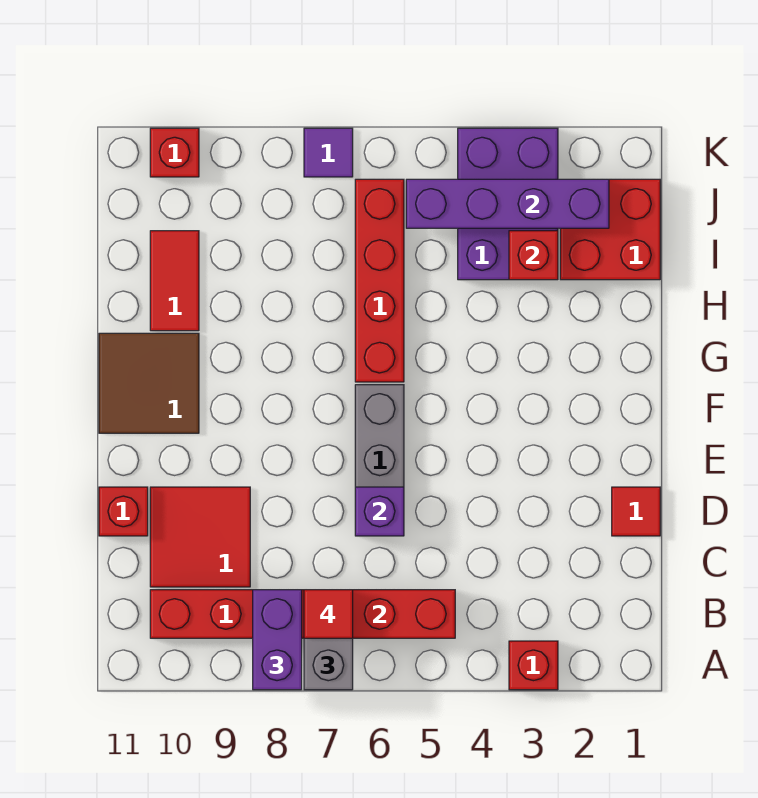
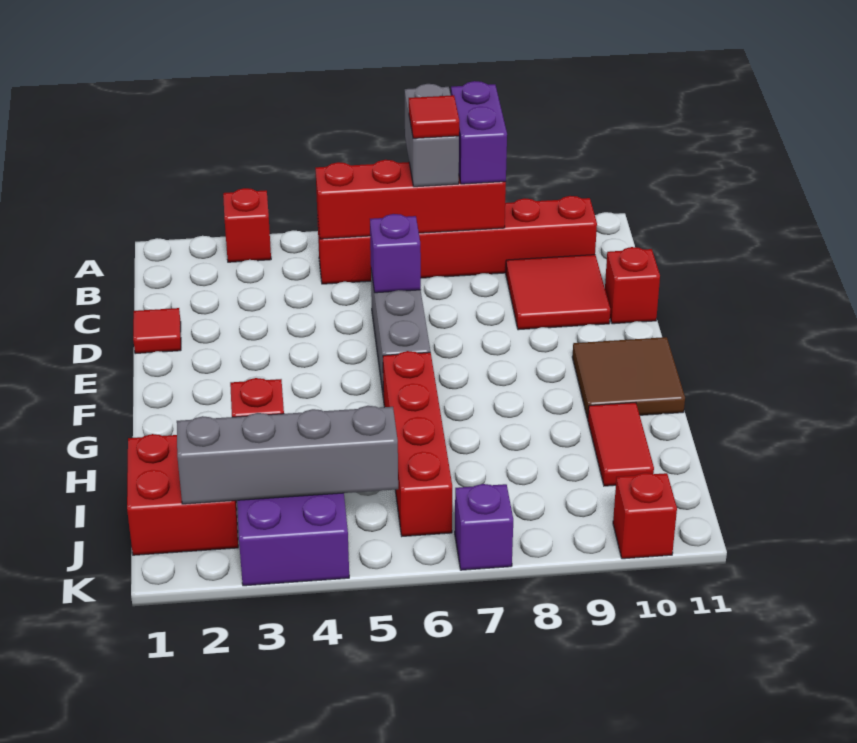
purple 1x4 brick [406,179,609,228] -> grey 1x4 brick [177,406,398,504]
purple 1x1 tile [304,128,353,177] -> purple 1x1 brick [455,484,513,570]

